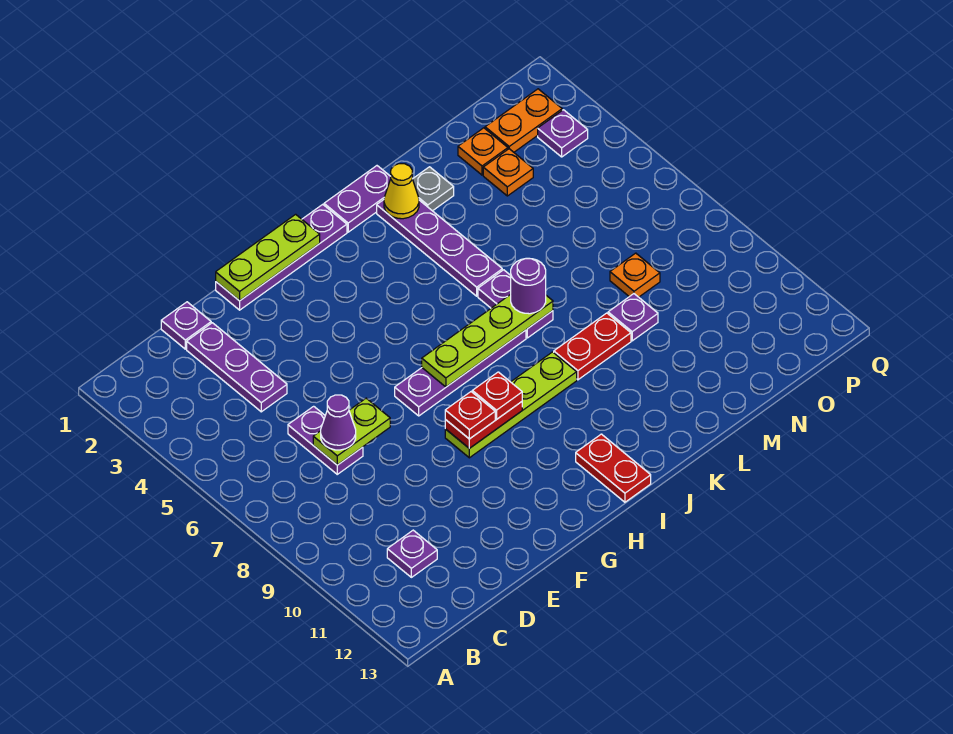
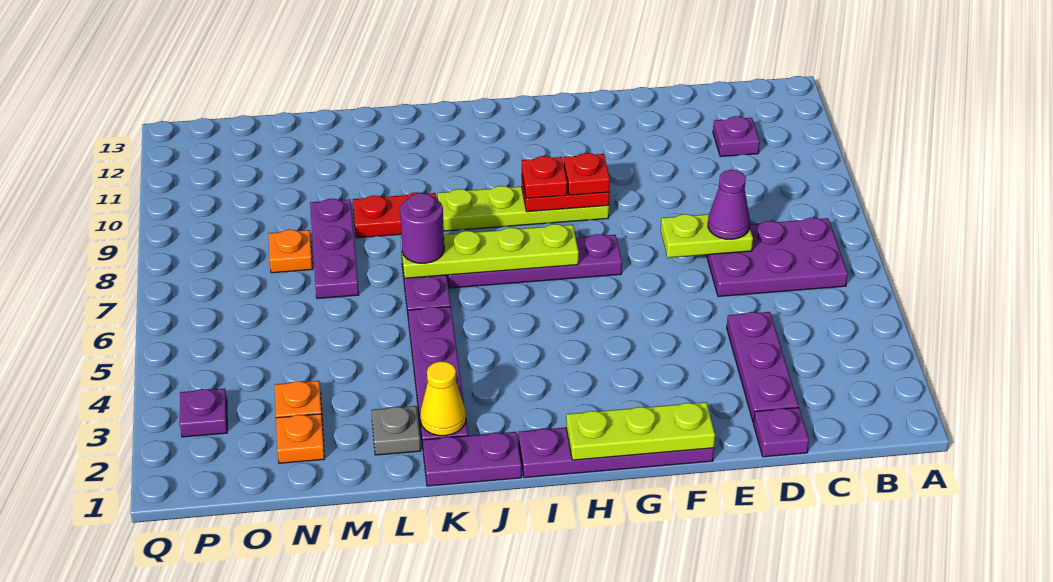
purple 1x2 plate [288,406,363,474] -> purple 2x3 plate [706,218,848,297]
red 1x2 plate [576,434,651,502] -> none
purple 1x1 plate [608,294,658,341] -> purple 1x3 plate [310,199,359,298]
orange 1x2 plate [485,89,562,152] -> none

